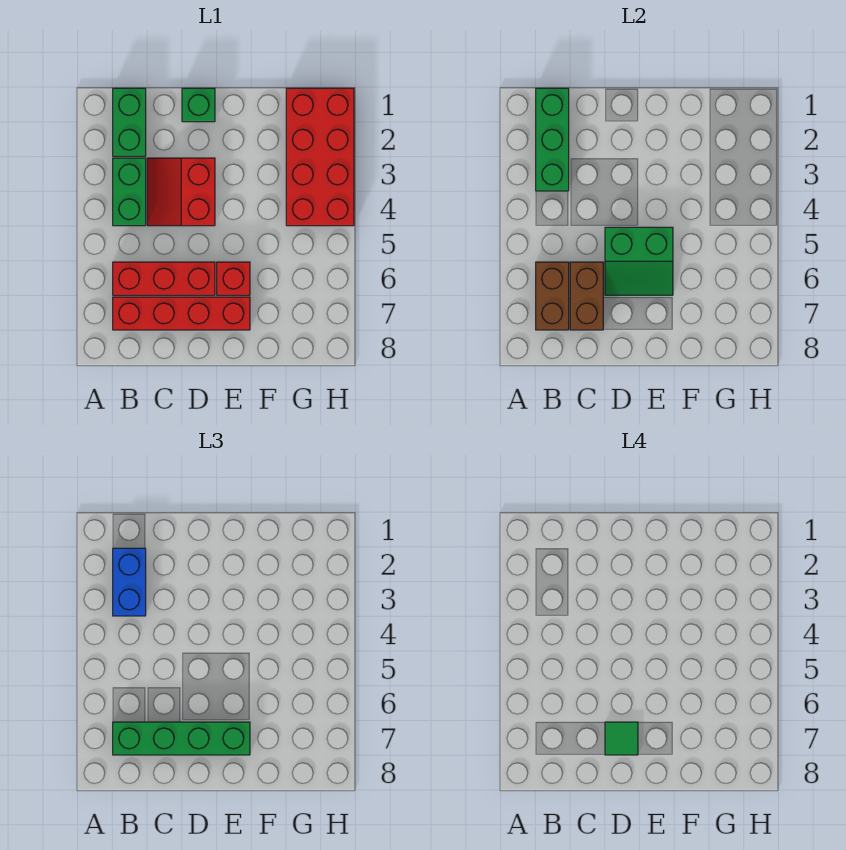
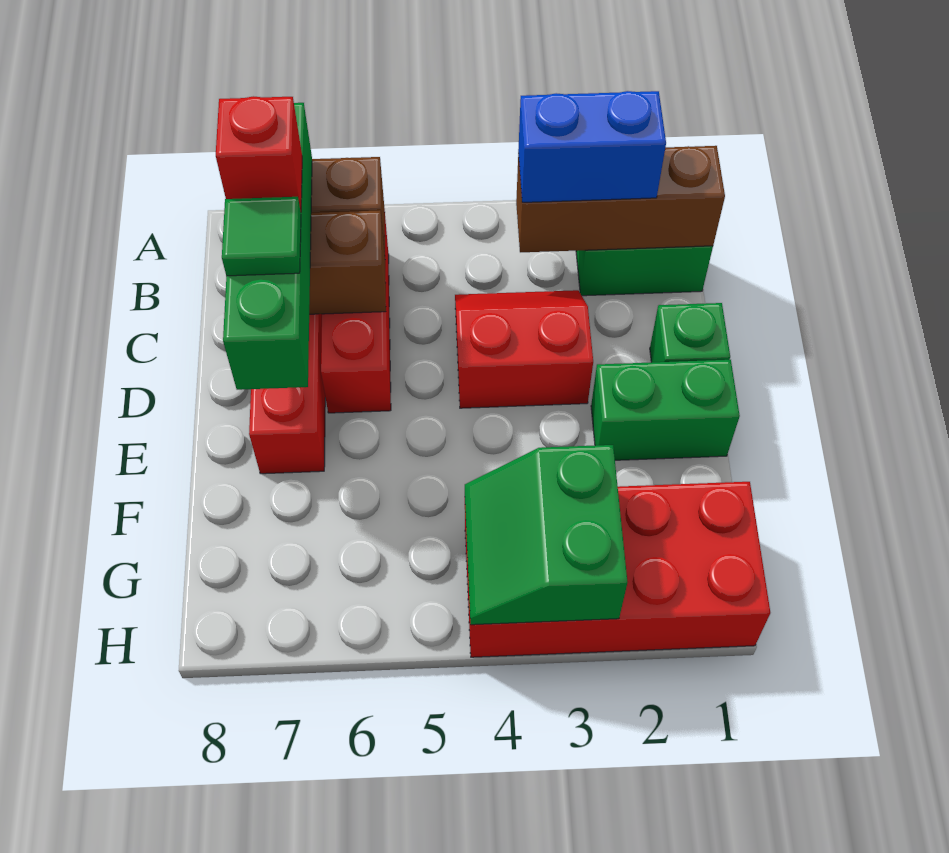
green 1x3 brick [536,88,569,191] -> brown 1x3 brick [516,146,725,252]
green 1x2 brick [113,158,146,226] -> green 1x2 brick moved to [591,360,740,460]
green 2x2 slope [605,227,673,295] -> green 2x2 slope moved to [465,445,627,625]
red 1x1 brick [217,262,250,295] -> red 1x1 brick moved to [216,96,302,212]

